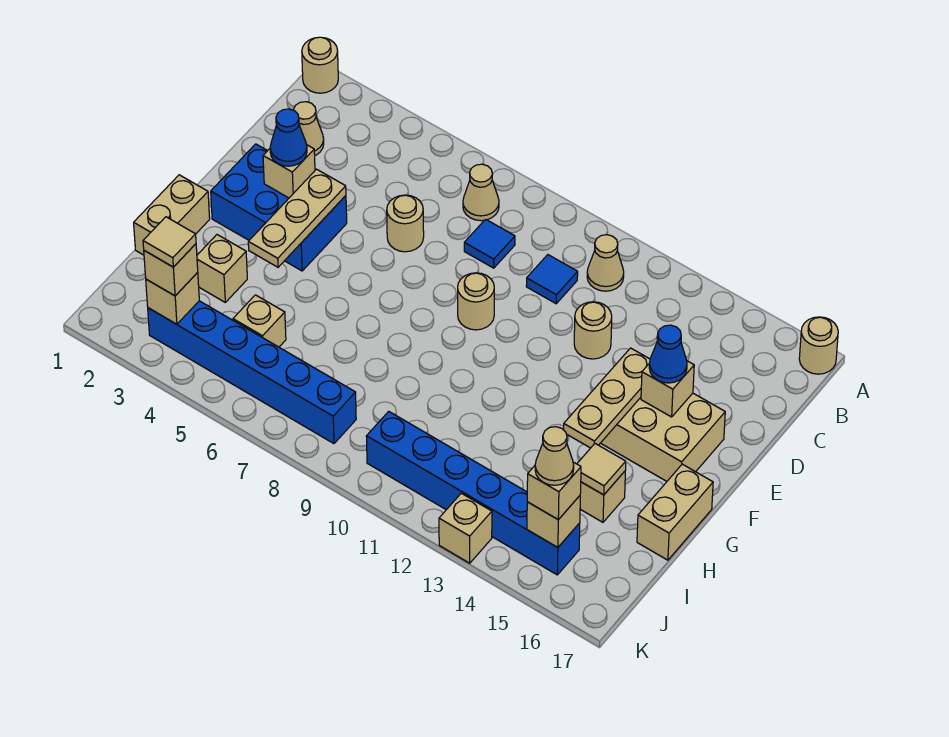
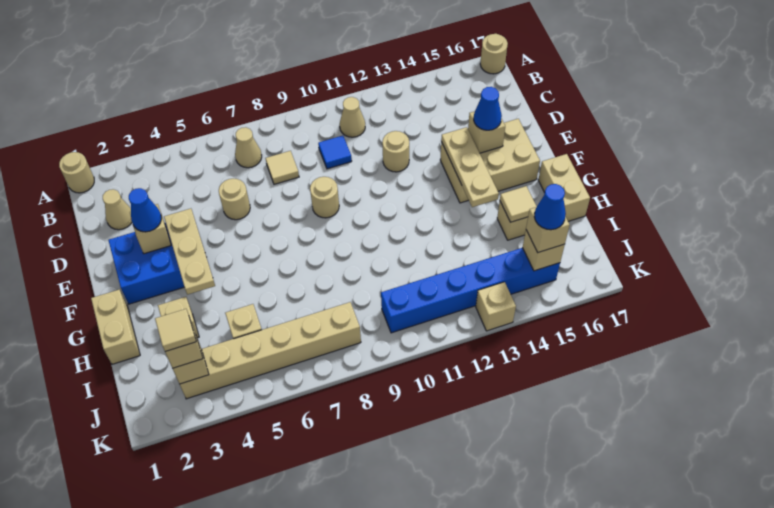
blue 1x1 tile [464,219,515,268] -> tan 1x1 tile [265,151,299,184]
blue 1x6 brick [148,301,356,444] -> tan 1x6 brick [180,302,361,399]
tan 1x1 cone [535,427,574,485] -> blue 1x1 cone [534,184,566,230]

